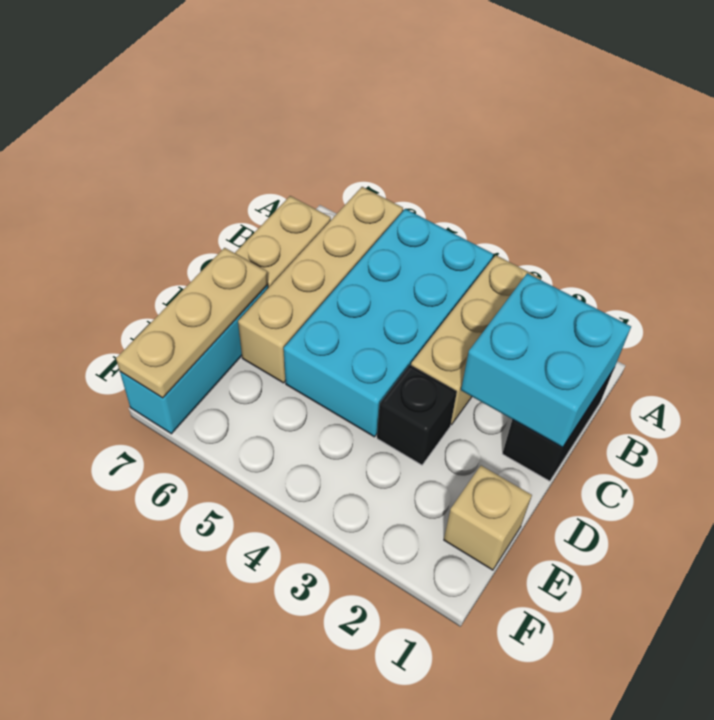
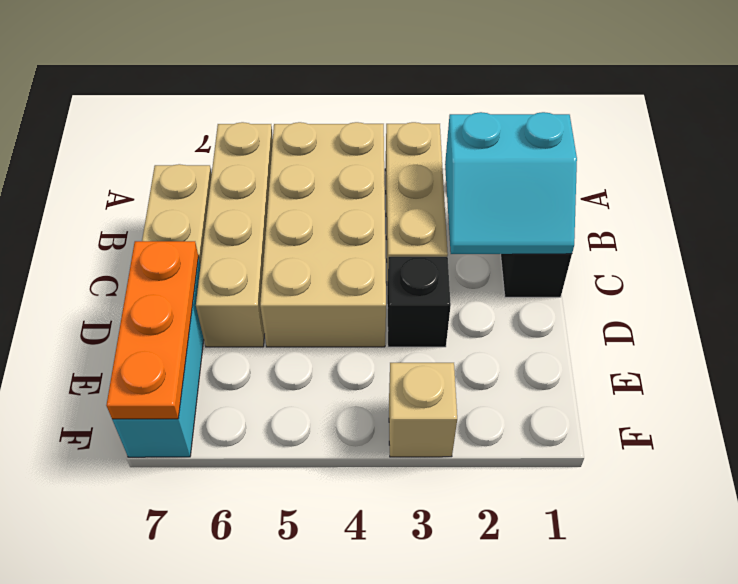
cyan 2x4 brick [284,209,493,437] -> tan 2x4 brick [260,122,386,347]
cyan 2x2 brick [461,273,631,447] -> cyan 2x2 slope [445,112,577,254]
tan 1x3 plate [116,248,268,398] -> orange 1x3 plate [106,241,198,419]
tan 1x1 brick [444,466,532,570] -> tan 1x1 brick moved to [389,363,457,457]

